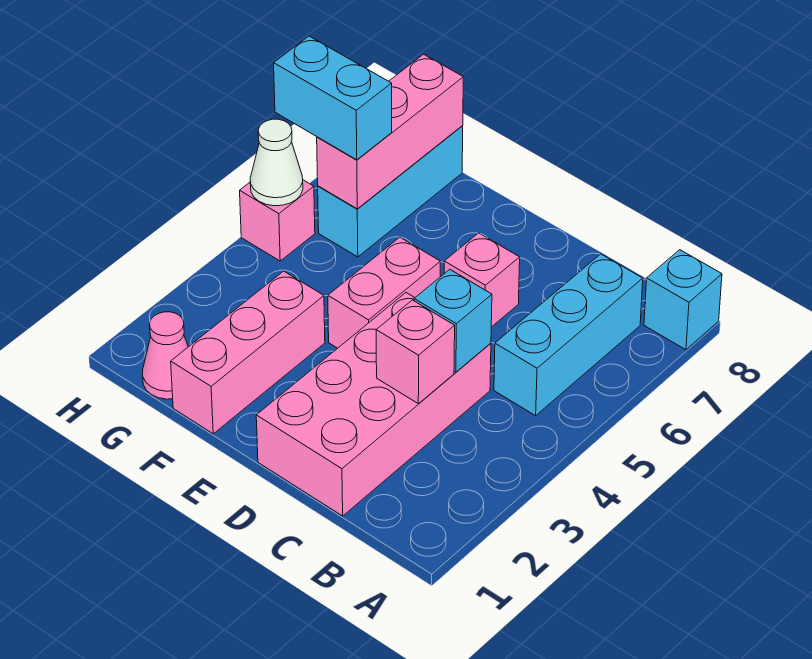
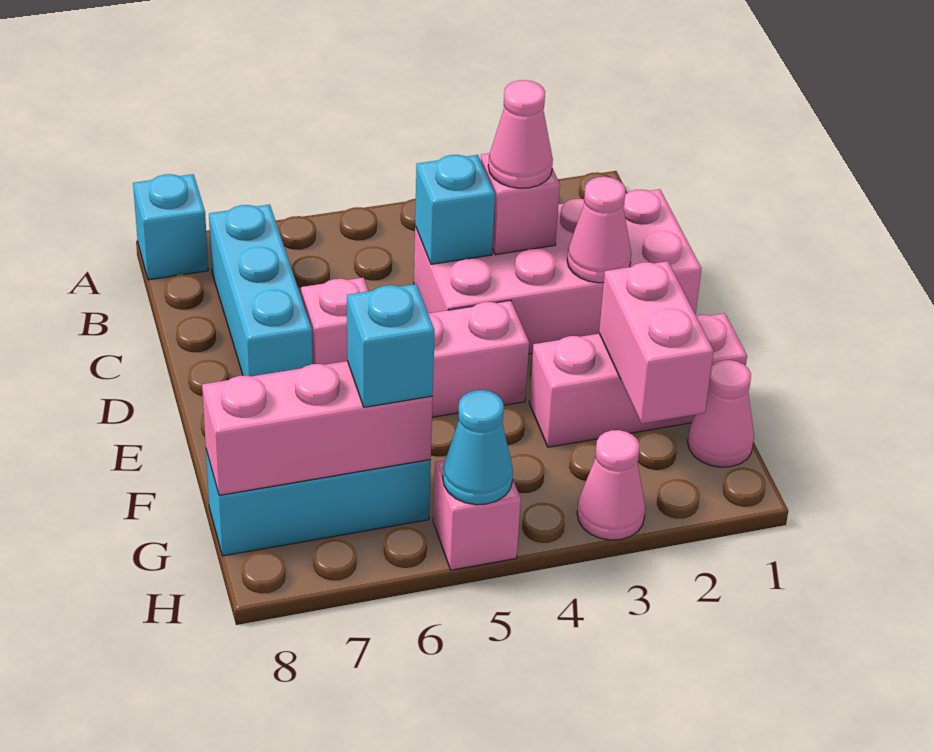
cyan 1x3 brick [494,254,643,416] -> cyan 1x3 brick turned to [209,205,312,376]
none -> pink 1x1 cone [488,80,553,188]
none -> pink 1x1 cone [567,177,631,283]
none -> pink 1x2 brick [599,261,714,424]
cyan 1x2 brick [274,36,392,160] -> cyan 1x1 brick [347,284,435,407]
none -> pink 1x1 cone [577,430,645,540]
white 1x1 cone [250,119,303,206] -> cyan 1x1 cone [443,390,513,505]

